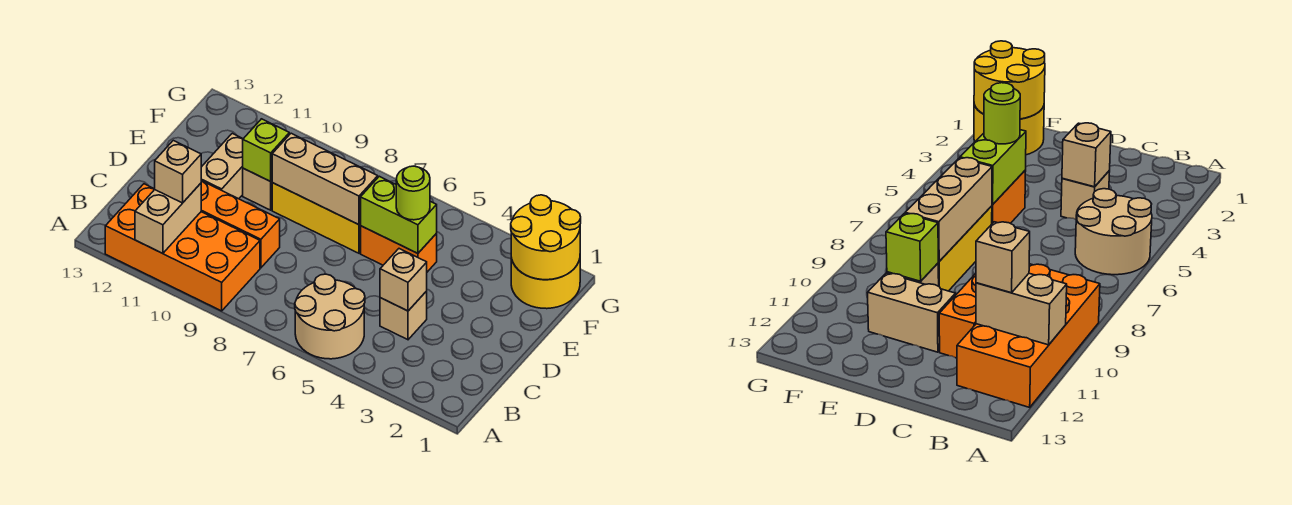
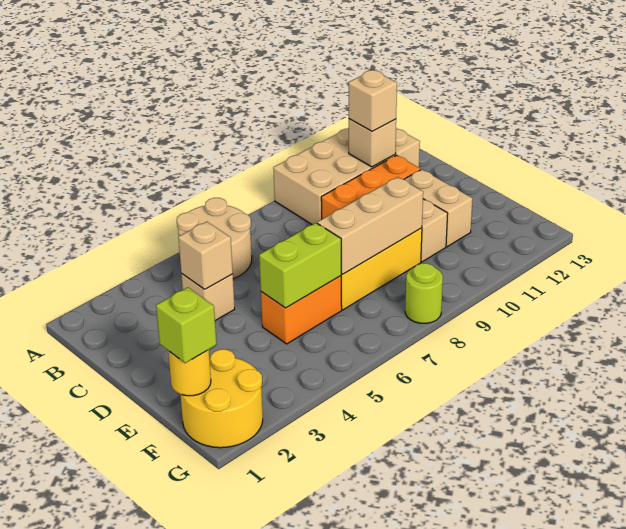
orange 2x4 brick [105,184,260,311] -> tan 2x4 brick [273,128,420,225]
tan 1x2 brick [135,183,201,253] -> tan 1x1 brick [349,119,396,167]
lime 1x1 round brick [396,166,430,220] -> lime 1x1 round brick moved to [405,263,443,323]
lime 1x1 brick [243,119,289,181] -> lime 1x1 brick moved to [156,287,217,363]
yellow 2x2 round brick [511,195,581,280] -> yellow 1x1 round brick [168,350,211,396]

